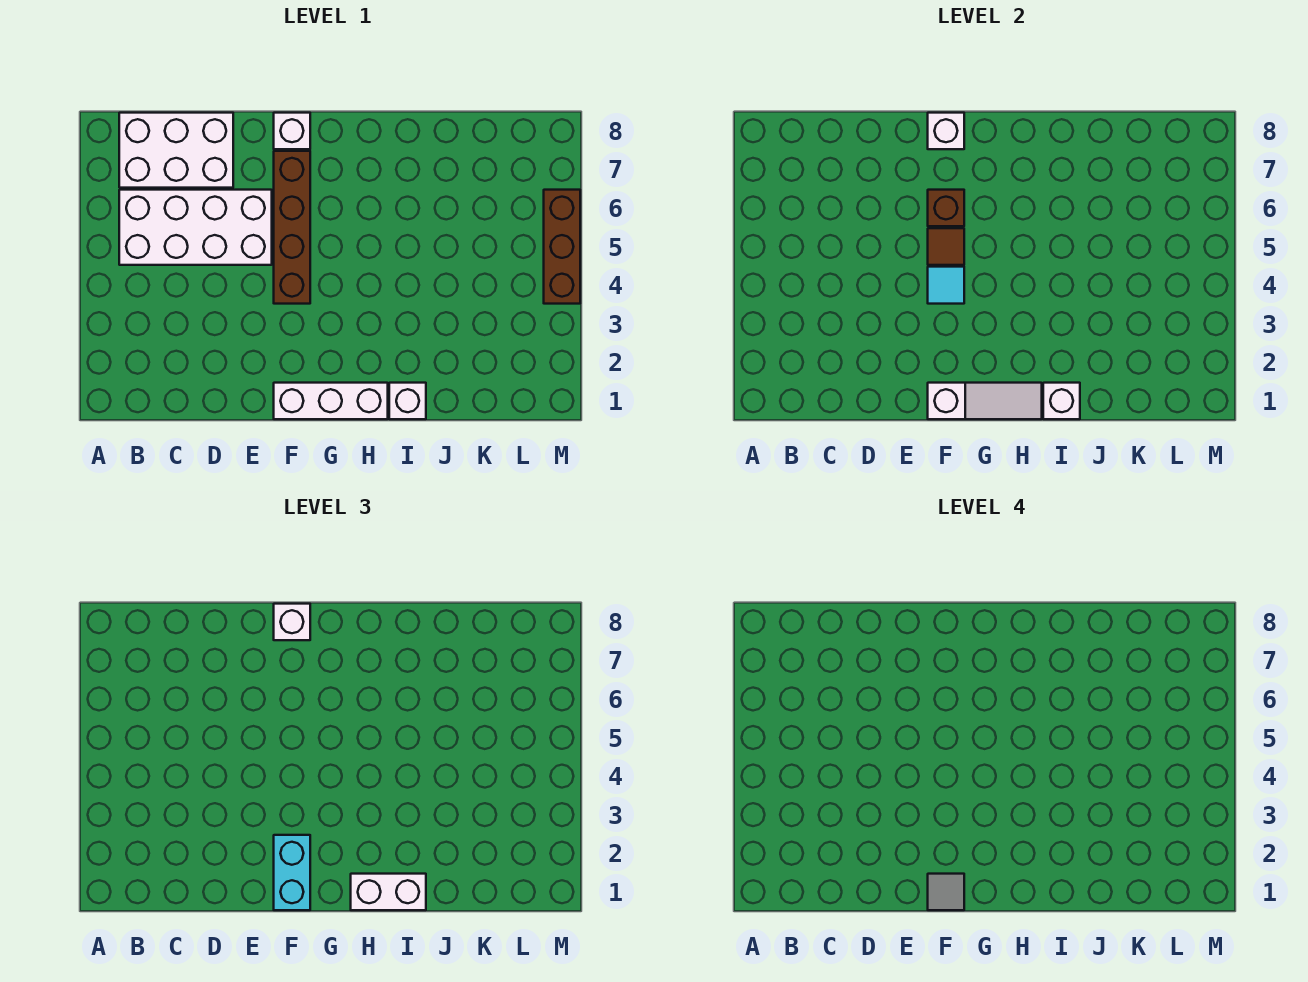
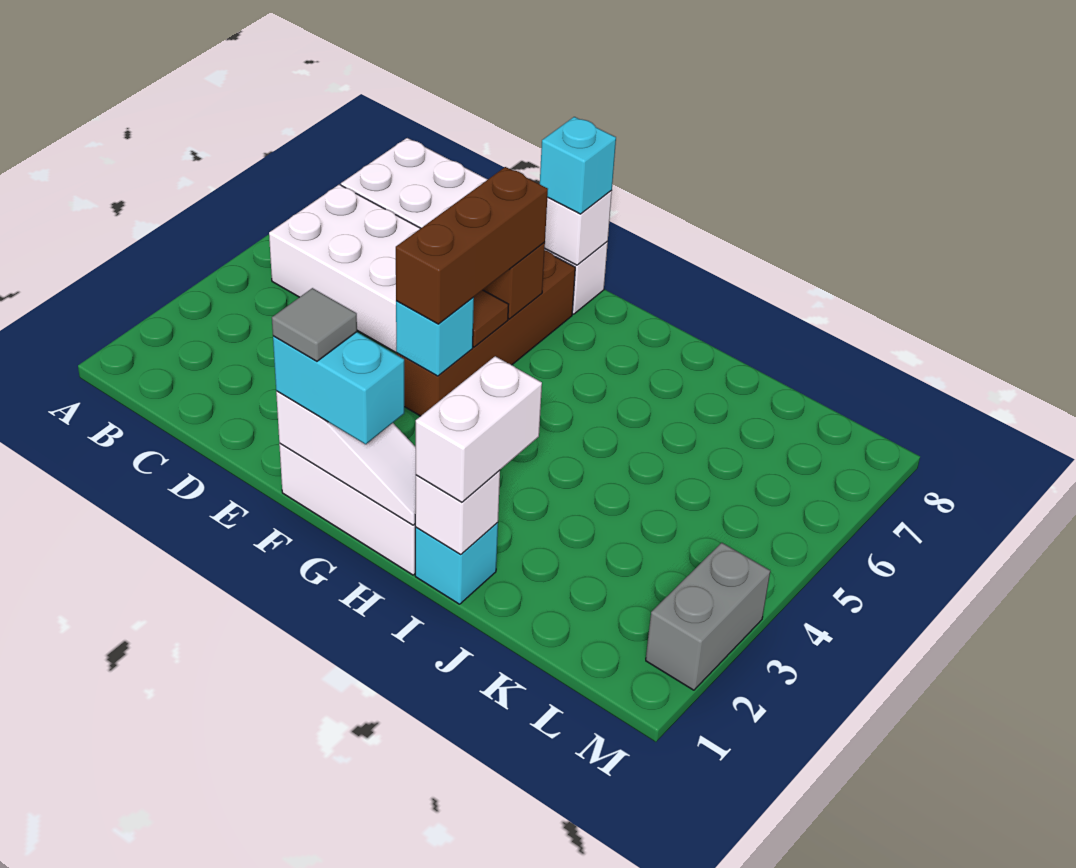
cyan 1x2 brick [274,835,310,910] -> cyan 1x2 brick turned to [273,332,404,444]
cyan 1x1 tile [928,267,964,304] -> cyan 1x1 brick [396,297,474,376]
white 1x1 brick [274,604,310,640] -> cyan 1x1 brick [540,117,616,214]
white 1x2 brick [351,874,426,910] -> white 1x2 brick turned to [416,356,542,502]
white 1x1 brick [389,383,426,419] -> cyan 1x1 brick [415,523,498,604]
none -> grey 1x2 brick [646,543,770,690]
brown 1x3 brick [544,190,580,304] -> brown 1x3 brick moved to [396,167,548,324]

